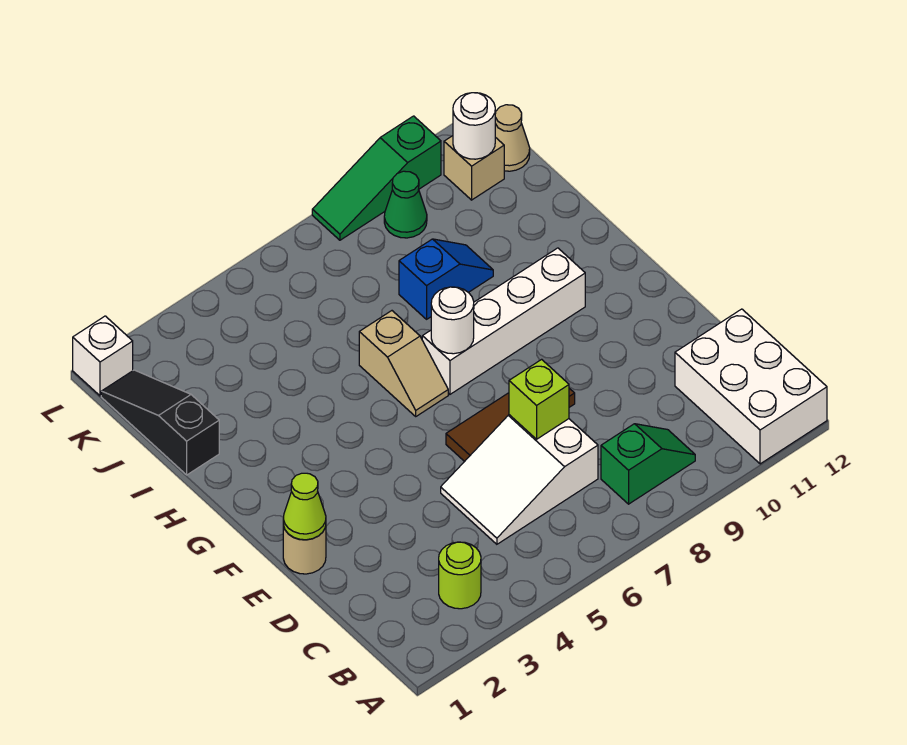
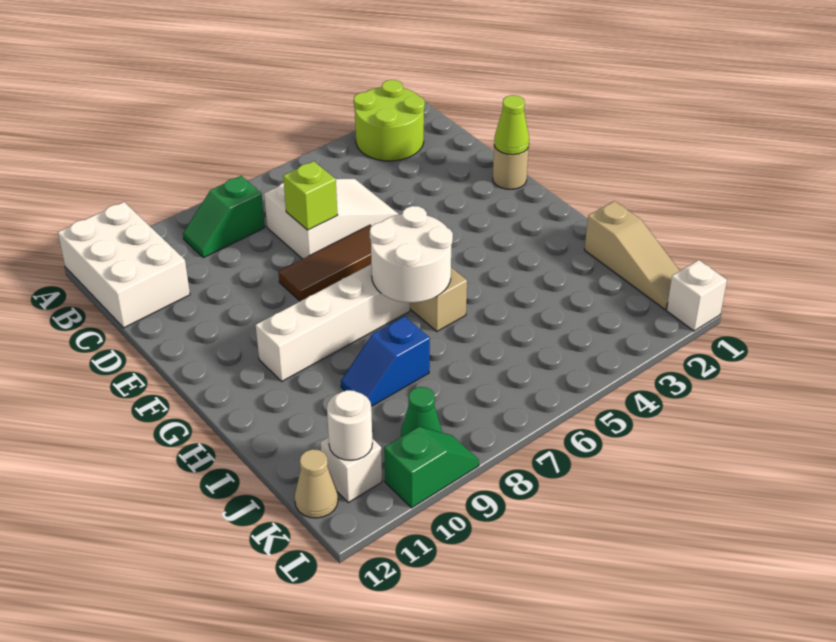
lime 1x1 round brick [439,542,481,609] -> lime 2x2 round brick [354,80,425,161]
white 1x1 round brick [431,287,474,354] -> white 2x2 round brick [370,206,453,303]
black 1x3 slope [101,370,219,475] -> tan 1x3 slope [585,201,680,309]
tan 1x1 brick [444,136,504,200] -> white 1x1 brick [321,437,382,502]
green 1x3 slope [312,116,441,240] -> green 1x2 slope [384,427,479,508]

